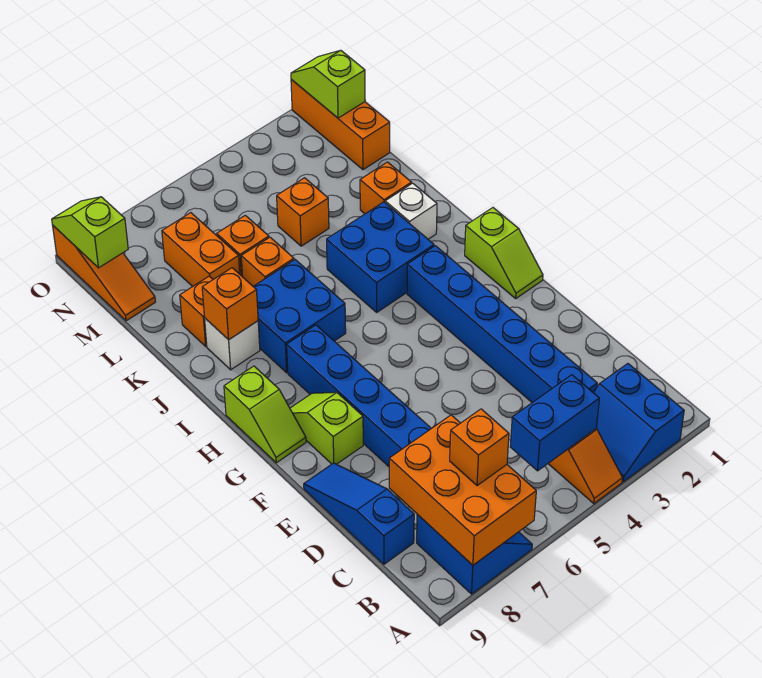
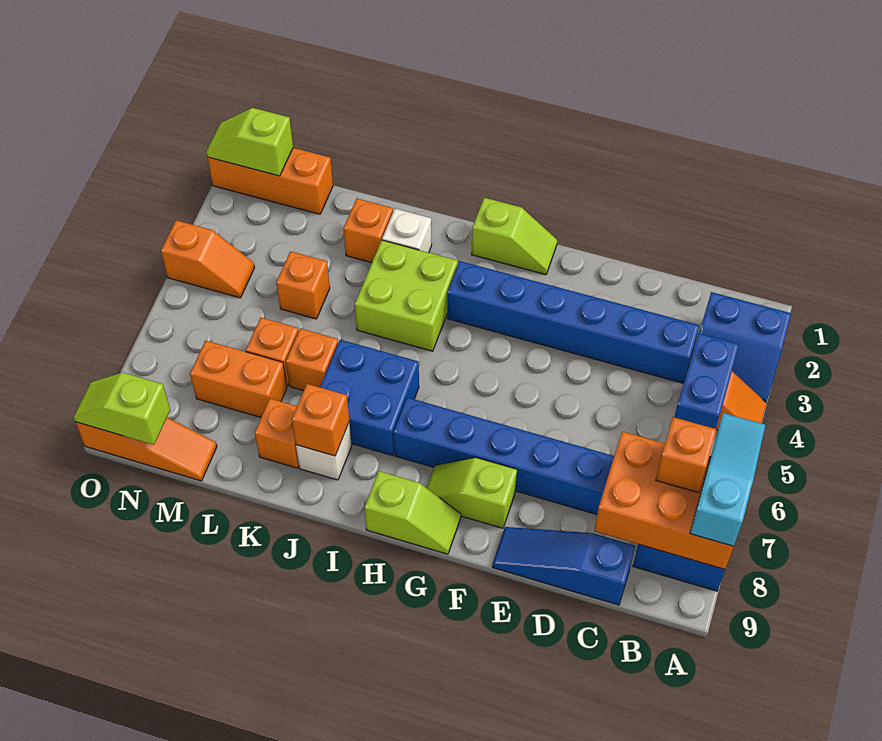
none -> cyan 1x3 slope [690,413,765,546]
blue 2x2 brick [327,202,434,312] -> lime 2x2 brick [355,240,458,351]
none -> orange 1x2 slope [161,220,255,298]

